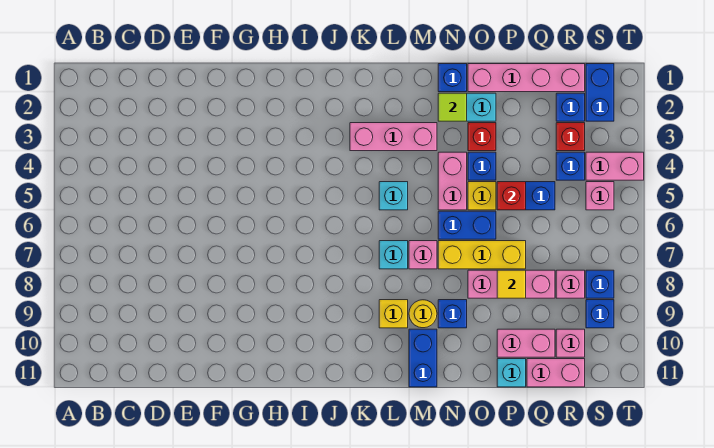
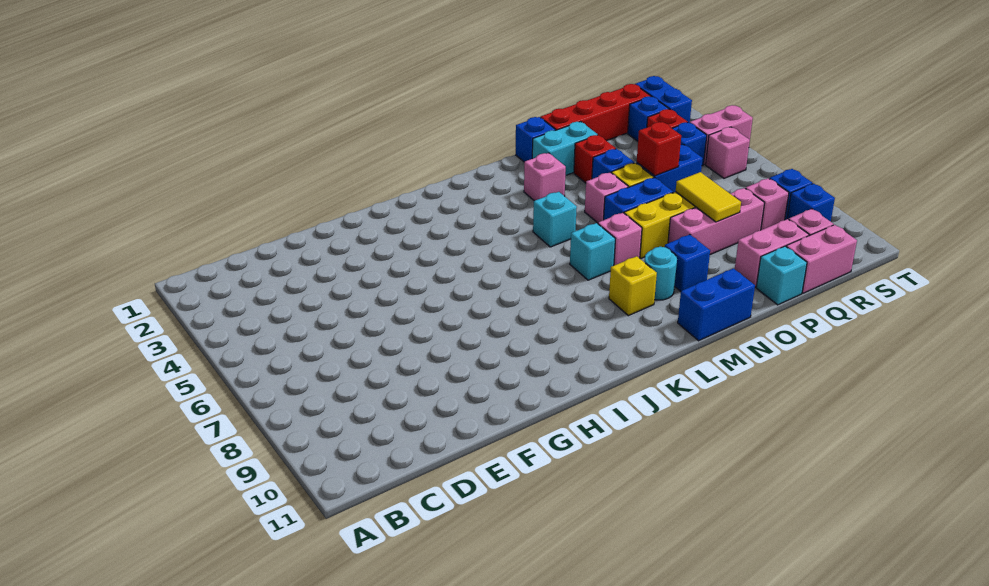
pink 1x3 brick [350,123,437,151] -> pink 1x1 brick [524,153,566,201]
yellow 1x1 round brick [409,300,437,328] -> cyan 1x1 round brick [644,247,677,300]
blue 1x2 brick [409,329,437,387] -> blue 1x2 brick turned to [678,268,755,341]
lime 1x1 tile [438,93,467,121] -> none
pink 1x2 brick [438,152,467,210] -> pink 1x1 brick [585,172,628,223]
pink 1x4 brick [468,64,585,92] -> red 1x4 brick [541,84,651,141]
yellow 1x1 tile [497,270,526,298] -> yellow 1x2 tile [676,172,741,222]

